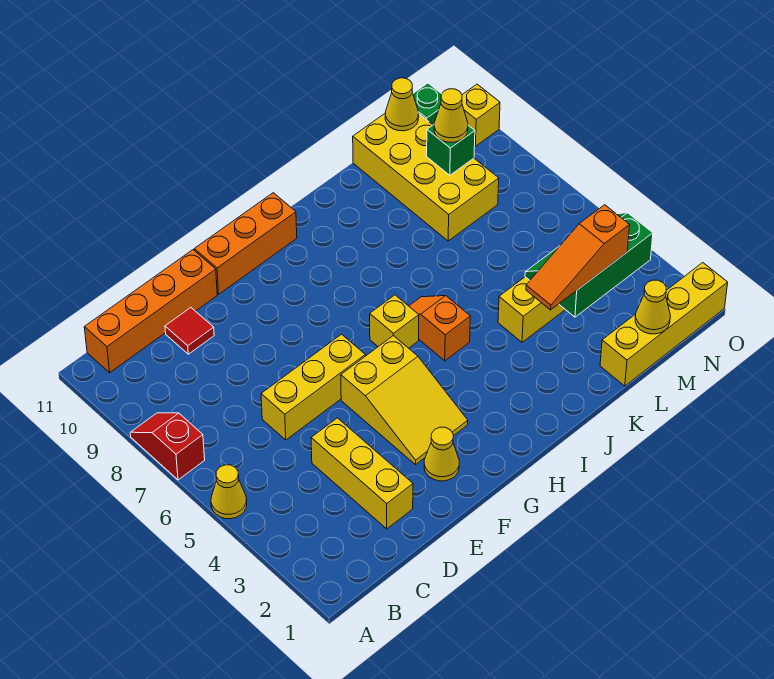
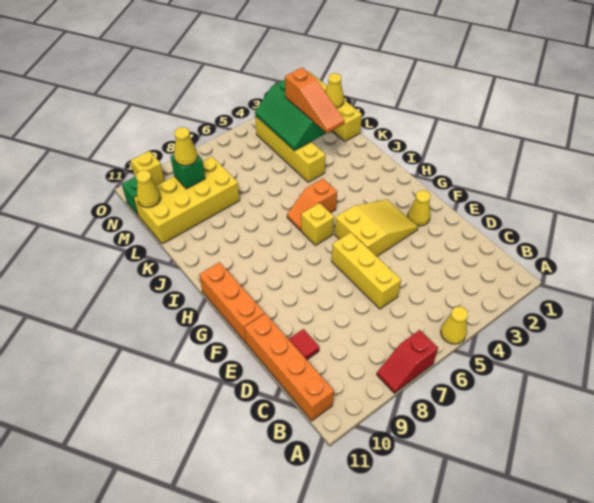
yellow 1x3 brick [311,418,413,529] -> none

